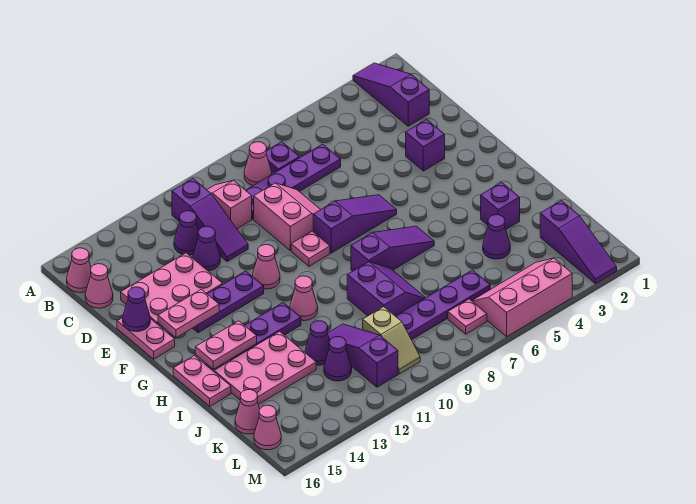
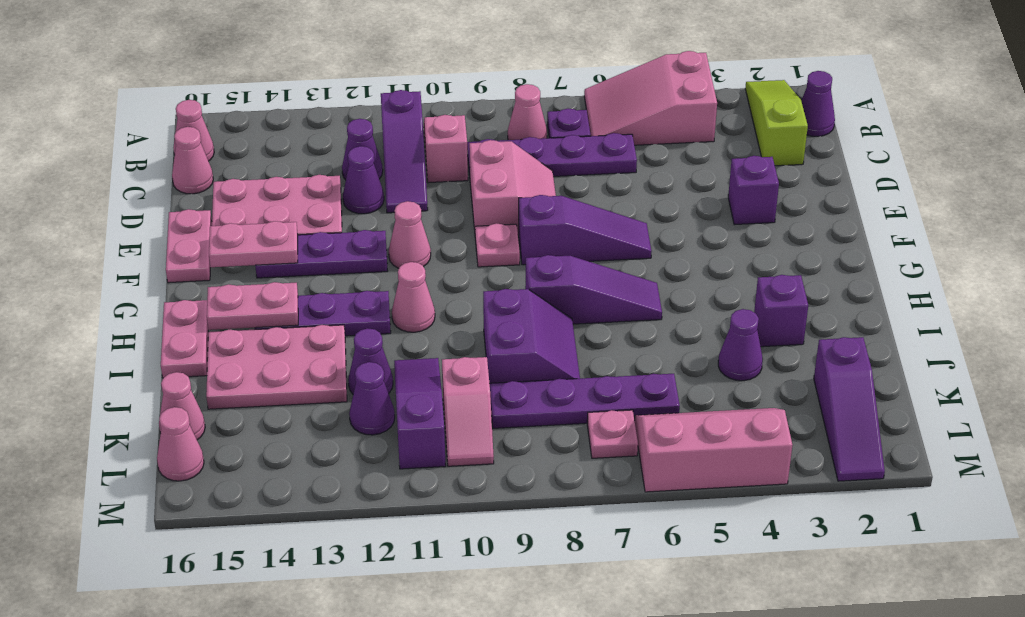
purple 1x3 slope [353,63,429,126] -> lime 1x3 slope [745,80,808,166]
none -> pink 2x3 slope [584,51,717,145]
purple 1x1 cone [123,287,150,332] -> purple 1x1 cone moved to [801,71,835,137]
tan 1x2 slope [363,307,420,374] -> pink 1x2 slope [442,357,494,466]

